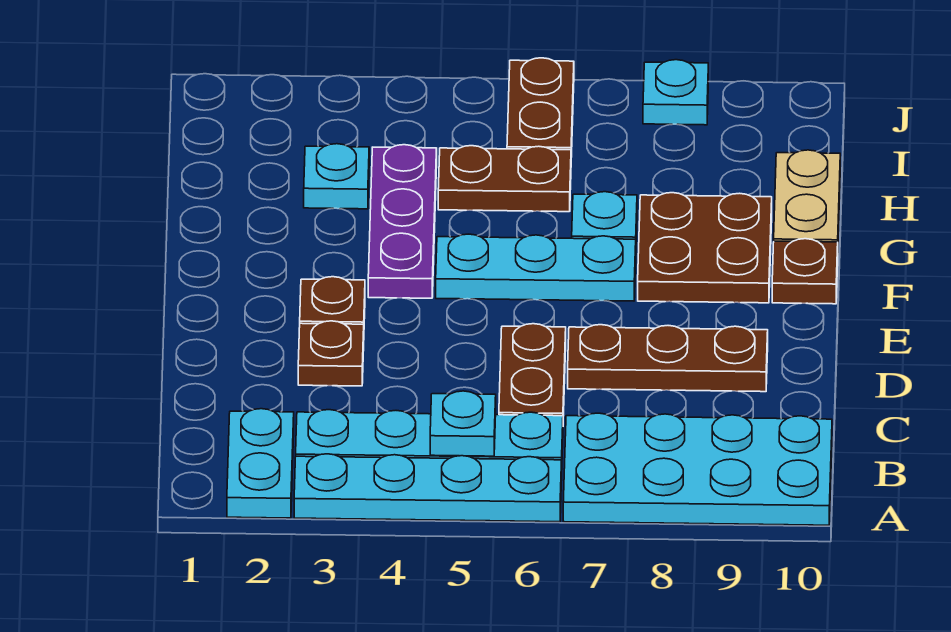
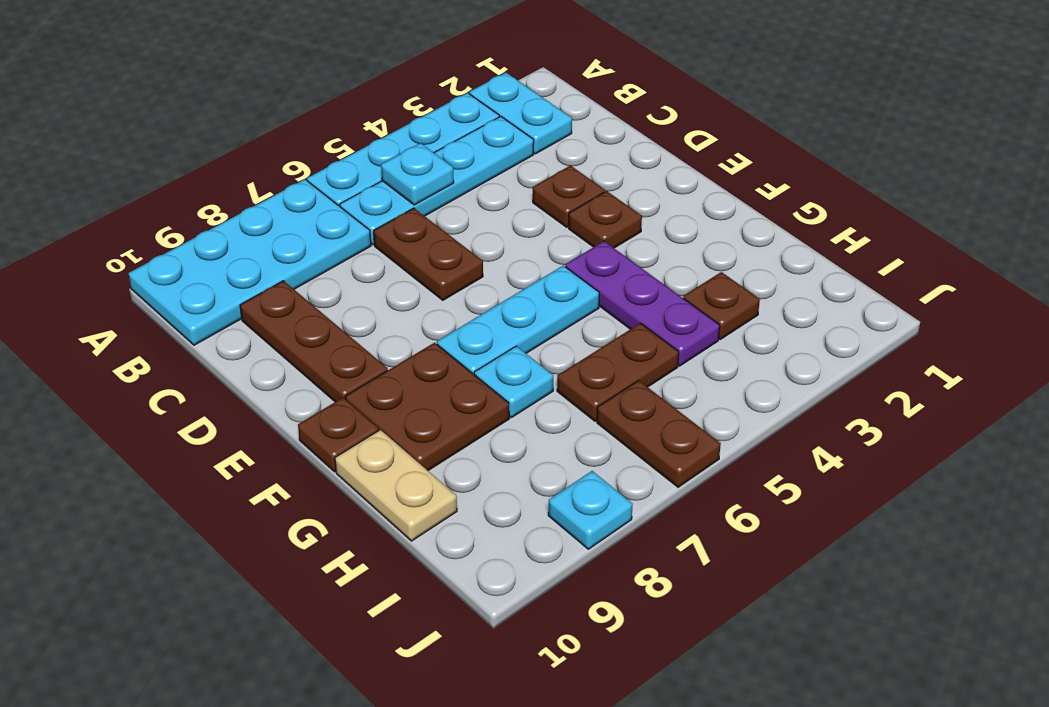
brown 1x3 plate [568,325,768,392] -> brown 1x3 plate turned to [240,281,388,402]
cyan 1x1 plate [304,144,369,209] -> brown 1x1 plate [683,272,760,339]

